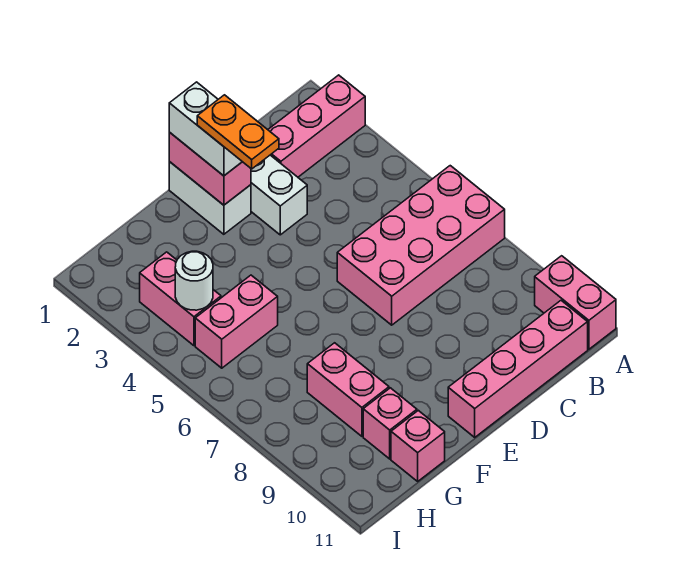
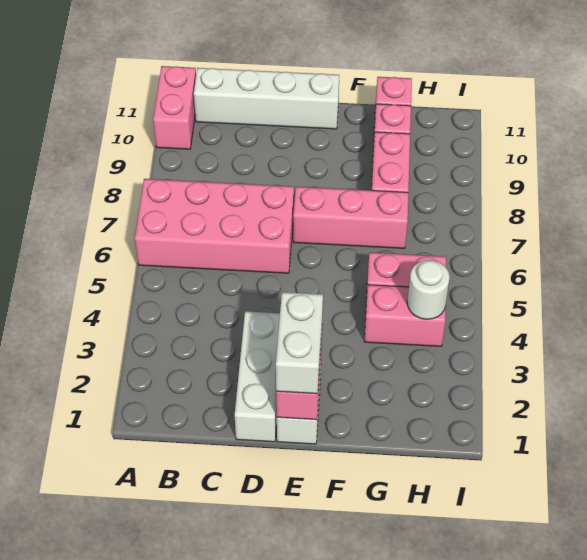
pink 1x3 brick [268,75,365,177] -> pink 1x3 brick moved to [293,187,409,248]
pink 1x4 brick [448,301,588,437] -> white 1x4 brick [194,68,339,129]
orange 1x2 plate [197,95,279,169] -> none
pink 1x2 brick [140,252,221,346] -> pink 1x2 brick turned to [364,285,446,346]

